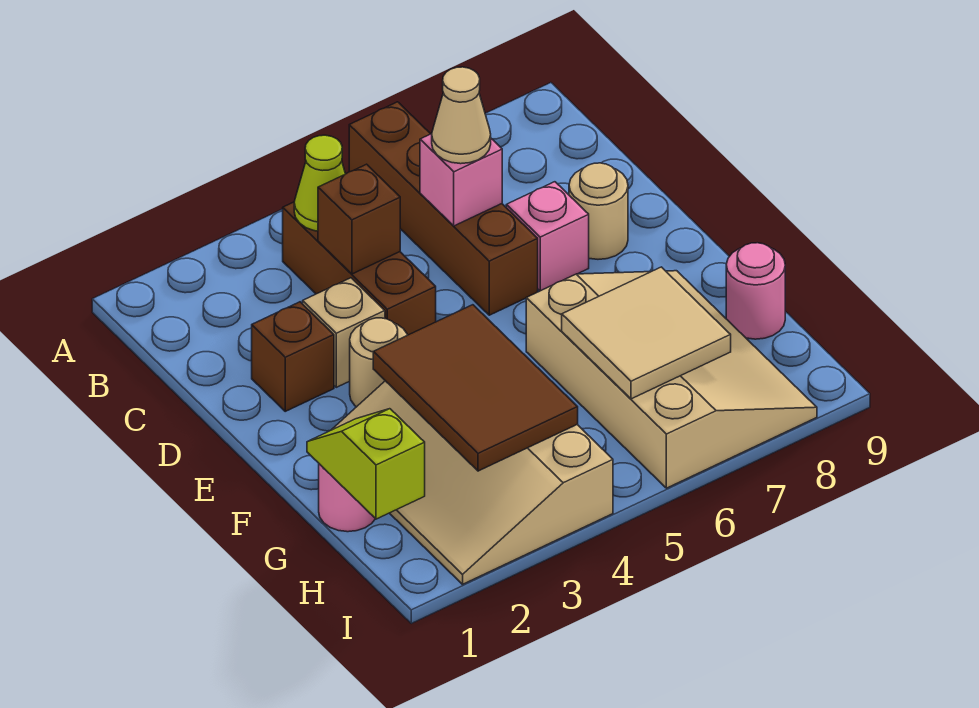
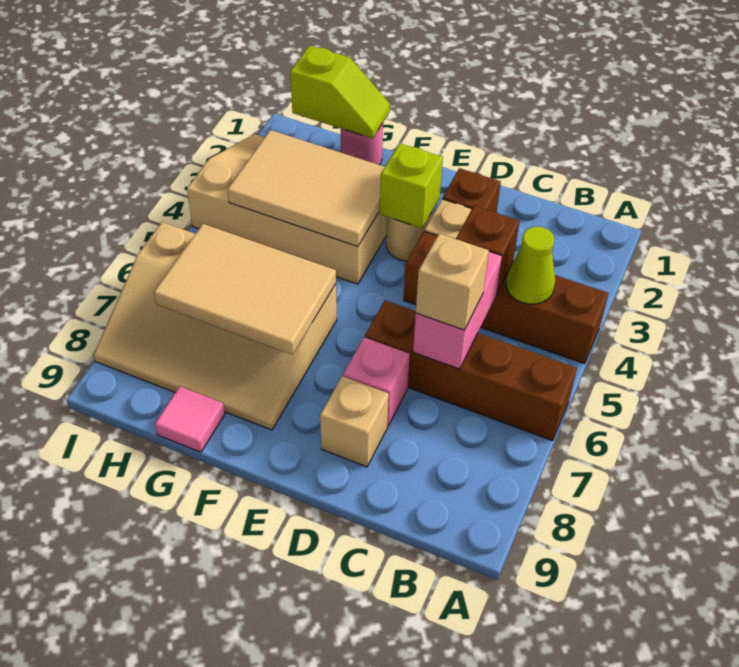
brown 1x3 brick [283,202,436,335] -> brown 1x4 brick [404,231,608,364]
pink 1x1 brick [420,134,502,226] -> pink 1x2 brick [413,252,502,369]
tan 1x1 cone [432,67,491,164] -> tan 1x1 brick [416,234,489,330]
tan 1x1 round brick [569,163,628,259] -> tan 1x1 brick [320,376,389,467]
none -> lime 1x1 brick [380,143,443,228]
brown 2x3 tile [373,305,578,471] -> tan 2x3 tile [227,130,385,247]
tan 2x2 tile [562,267,731,399] -> tan 2x3 tile [154,224,336,355]
pink 1x1 round brick [726,243,785,339] -> pink 1x1 tile [155,386,225,452]

